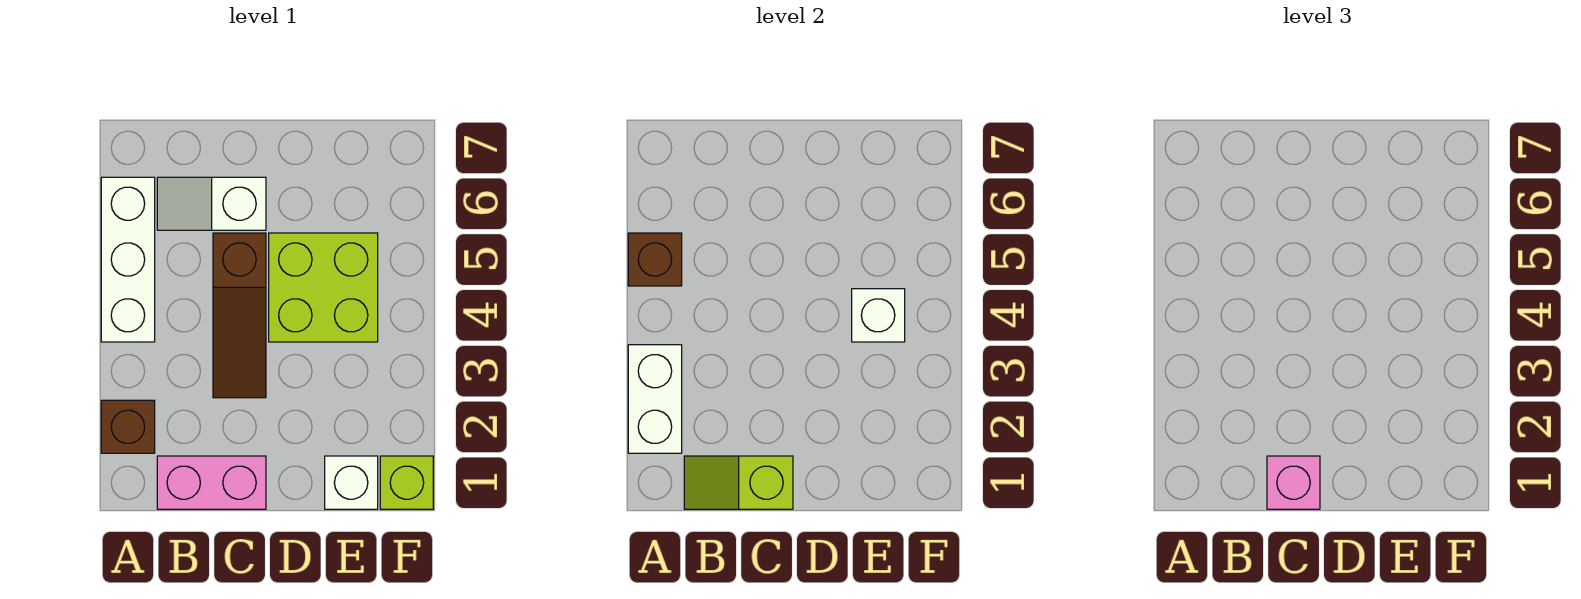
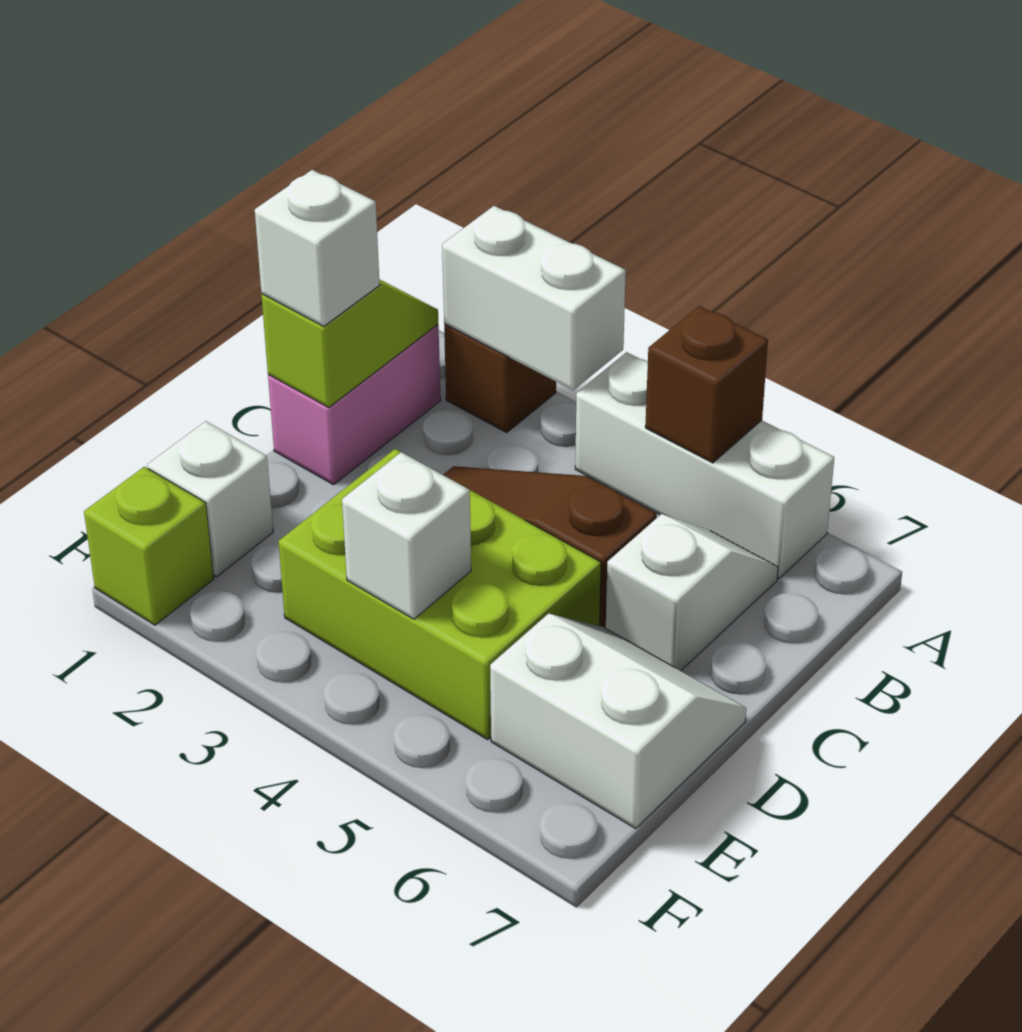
pink 1x1 brick [1267,456,1320,509] -> white 1x1 brick [255,170,380,326]
lime 2x2 brick [269,233,378,342] -> lime 2x3 brick [278,449,601,739]
none -> white 2x2 slope [490,614,746,829]

